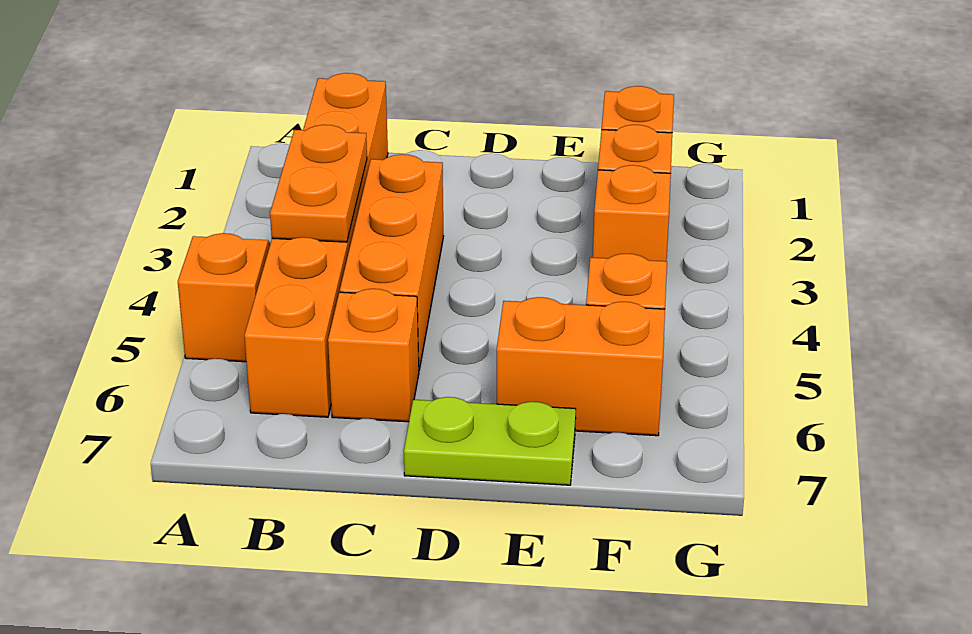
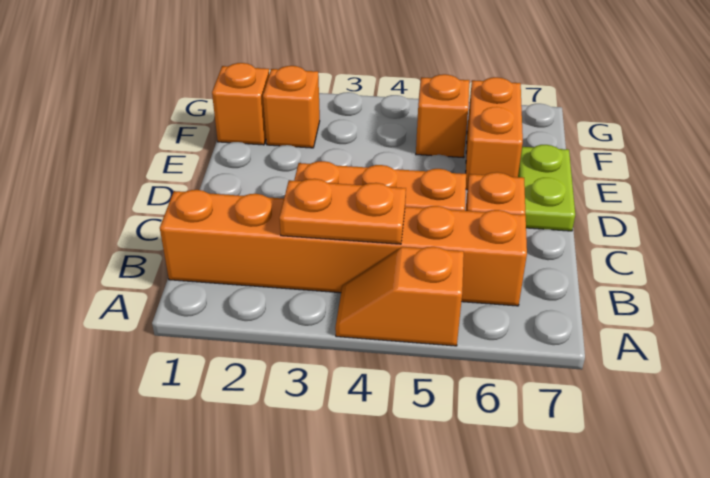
orange 1x1 brick [593,165,671,261] -> none

